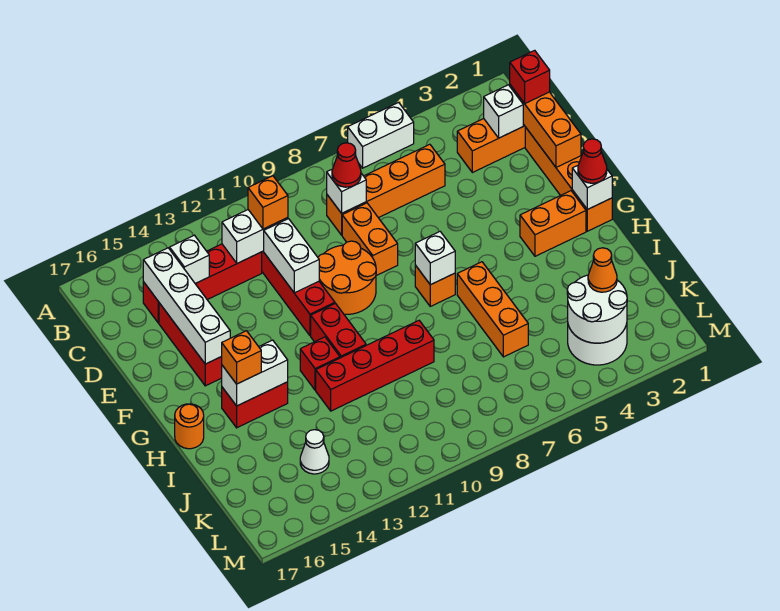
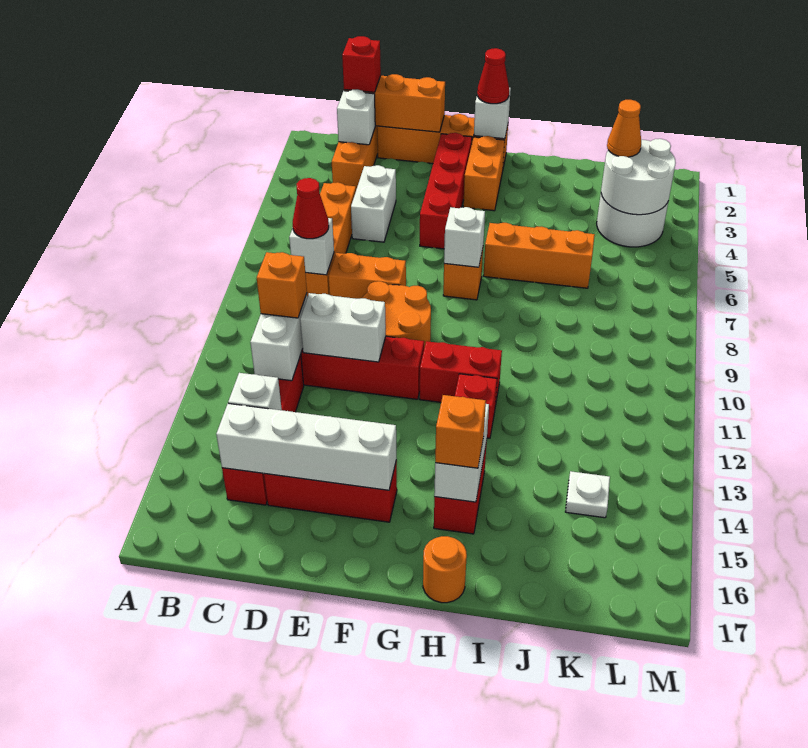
white 1x2 brick [348,102,414,168] -> white 1x2 brick moved to [351,165,396,242]
red 1x4 brick [316,321,434,411] -> red 1x4 brick moved to [420,133,472,249]
white 1x1 cone [300,430,329,474] -> white 1x1 plate [565,471,610,518]

